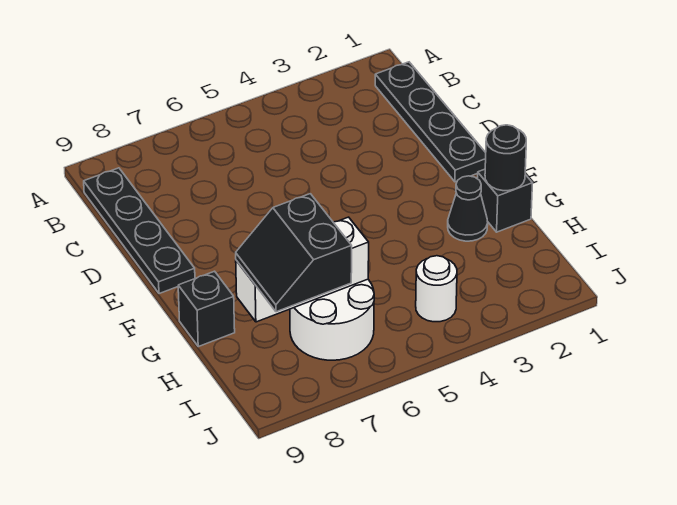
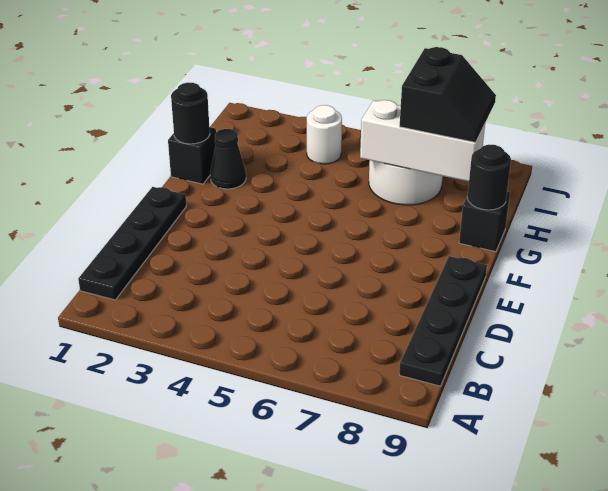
none -> black 1x1 round brick [467,145,511,210]

